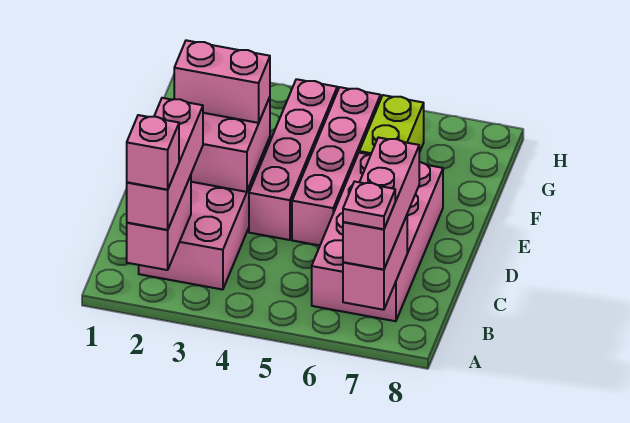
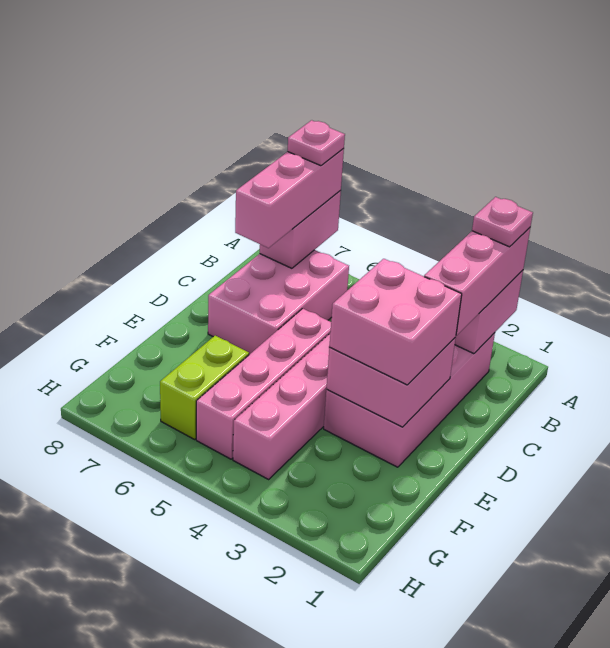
pink 1x1 brick [127,115,179,190] -> pink 1x1 plate [472,197,533,247]
pink 2x4 brick [312,153,443,321] -> pink 2x3 brick [208,250,349,355]
pink 1x2 brick [174,40,270,123] -> pink 2x2 brick [329,259,462,385]

